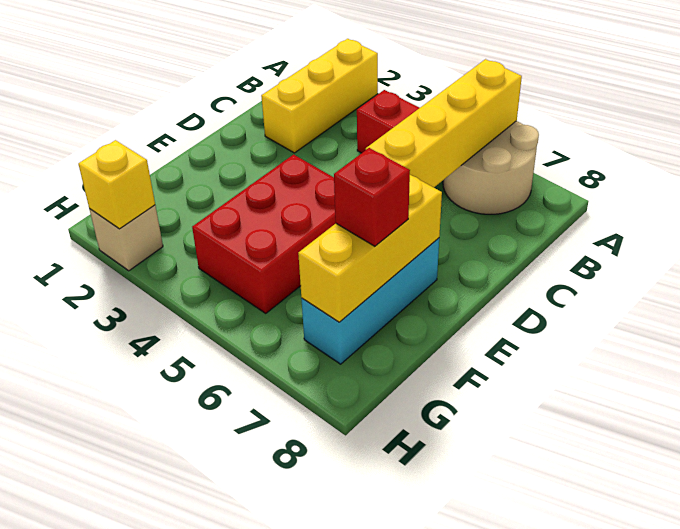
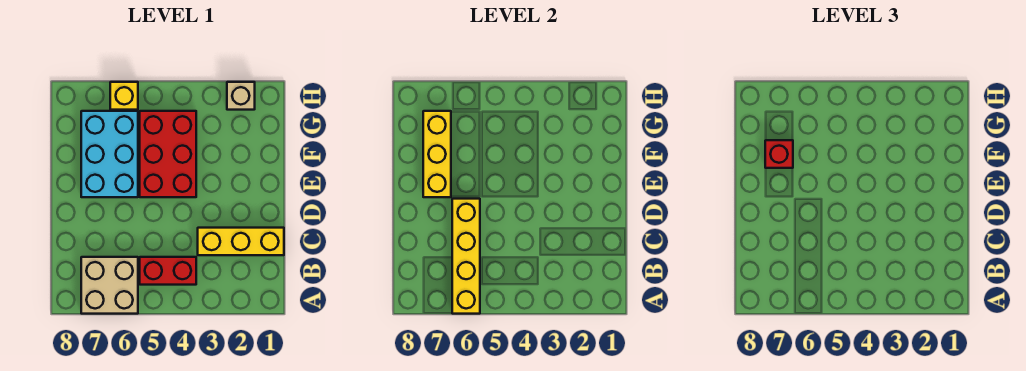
yellow 1x3 brick [261,39,378,153] -> yellow 1x3 brick turned to [198,228,284,255]
tan 2x2 round brick [443,121,539,214] -> tan 2x2 brick [81,257,138,314]
cyan 1x3 brick [301,238,439,364] -> cyan 2x3 brick [81,111,138,197]
yellow 1x1 brick [78,140,155,229] -> yellow 1x1 brick moved to [110,82,138,110]

